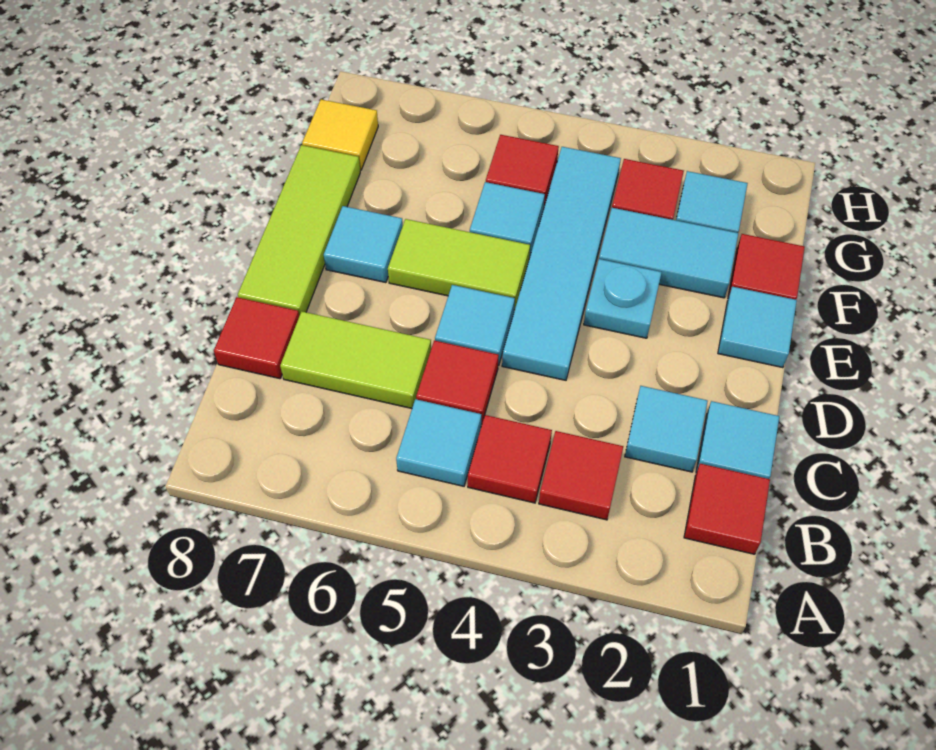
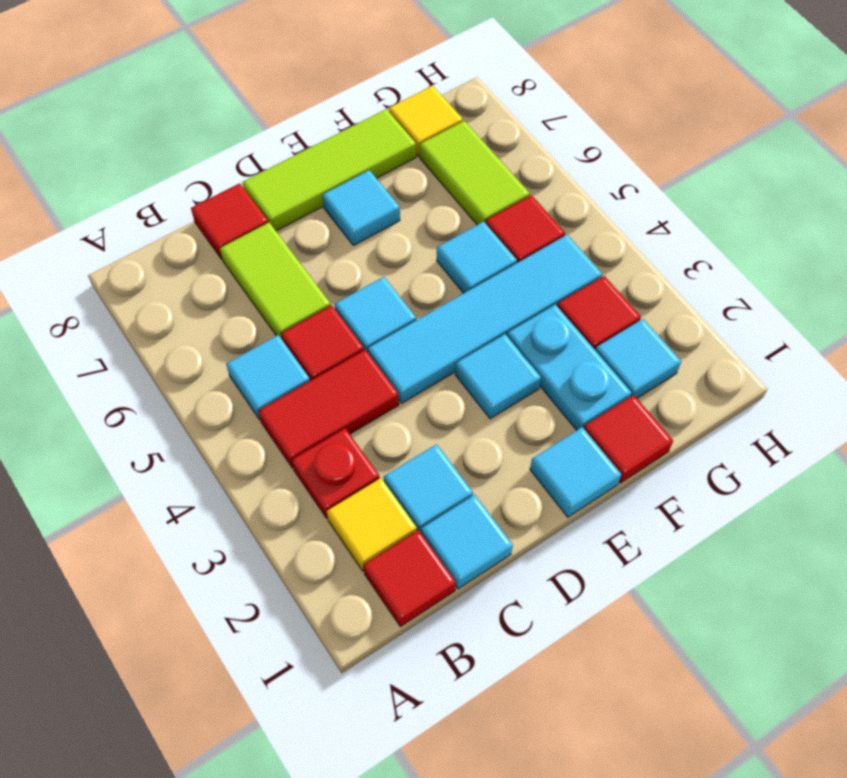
none -> yellow 1x1 tile [327,478,417,571]
red 1x1 tile [539,431,623,520] -> red 1x1 plate [292,428,380,518]
red 1x1 tile [468,415,552,503] -> red 1x2 tile [258,350,399,468]
cyan 1x1 plate [584,259,662,338] -> cyan 1x1 tile [455,334,541,419]
lime 1x2 tile [388,219,530,310] -> lime 1x2 tile moved to [420,121,530,225]
cyan 1x2 tile [599,208,738,298] -> cyan 1x2 plate [507,305,631,430]

